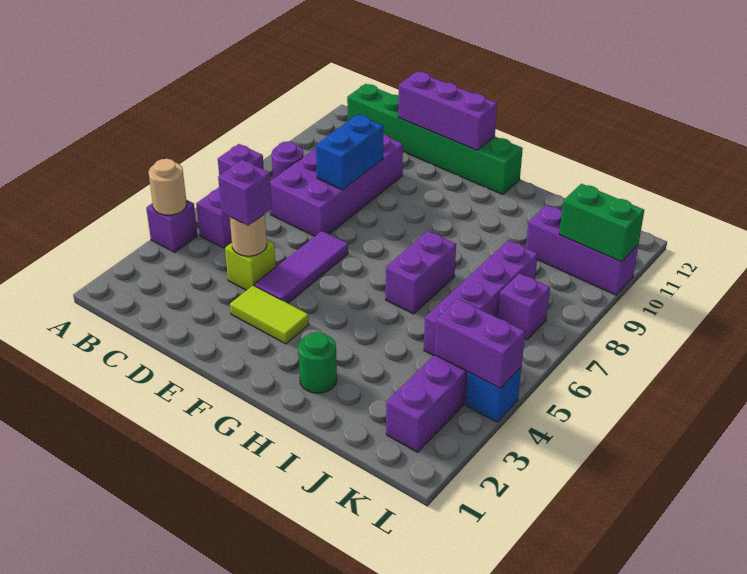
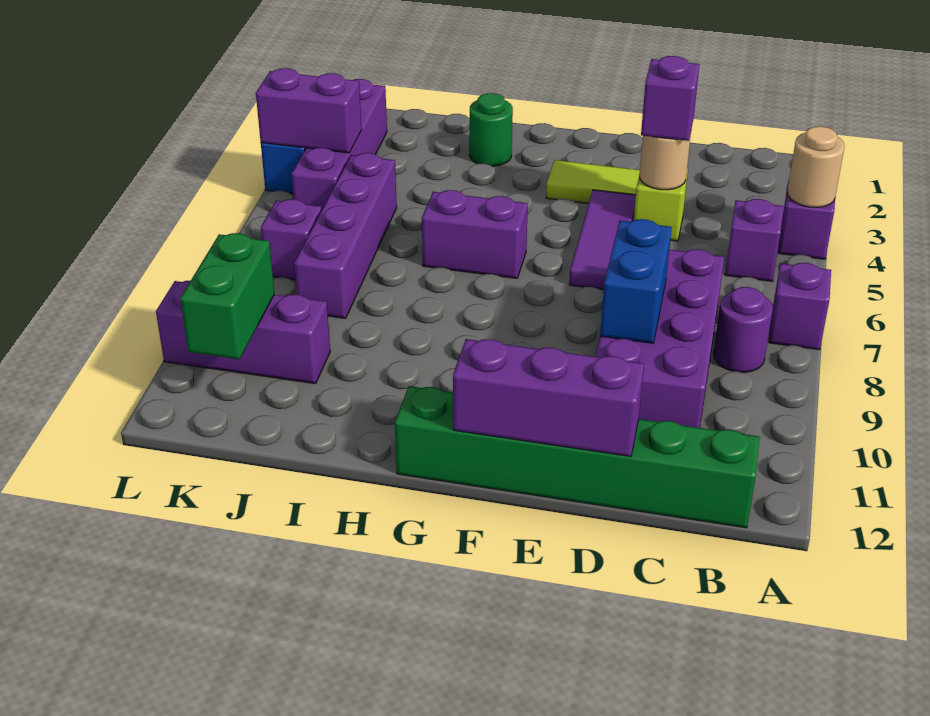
purple 1x2 brick [386,231,456,314] -> purple 1x2 brick turned to [422,190,528,278]
green 1x2 brick [559,184,644,262] -> green 1x2 brick turned to [180,233,275,359]

